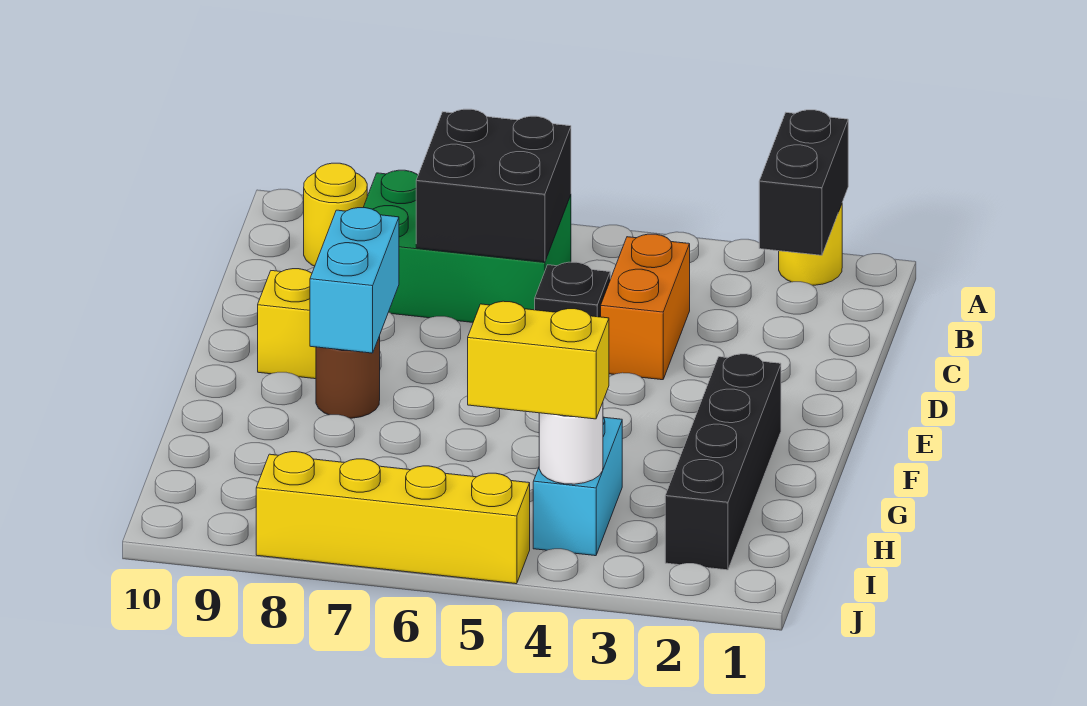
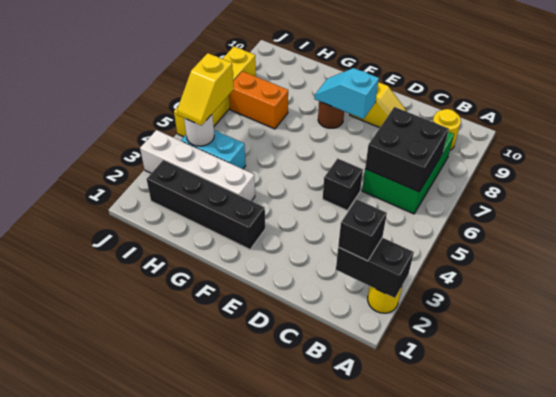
none -> black 1x1 brick [338,199,387,261]
orange 1x2 brick [601,234,690,380] -> orange 1x2 brick moved to [229,71,288,129]
cyan 1x2 brick [310,208,399,353] -> cyan 1x2 slope [314,68,379,119]
none -> white 1x4 brick [140,130,255,201]
yellow 1x2 brick [468,301,609,419] -> yellow 1x2 slope [177,53,234,126]

